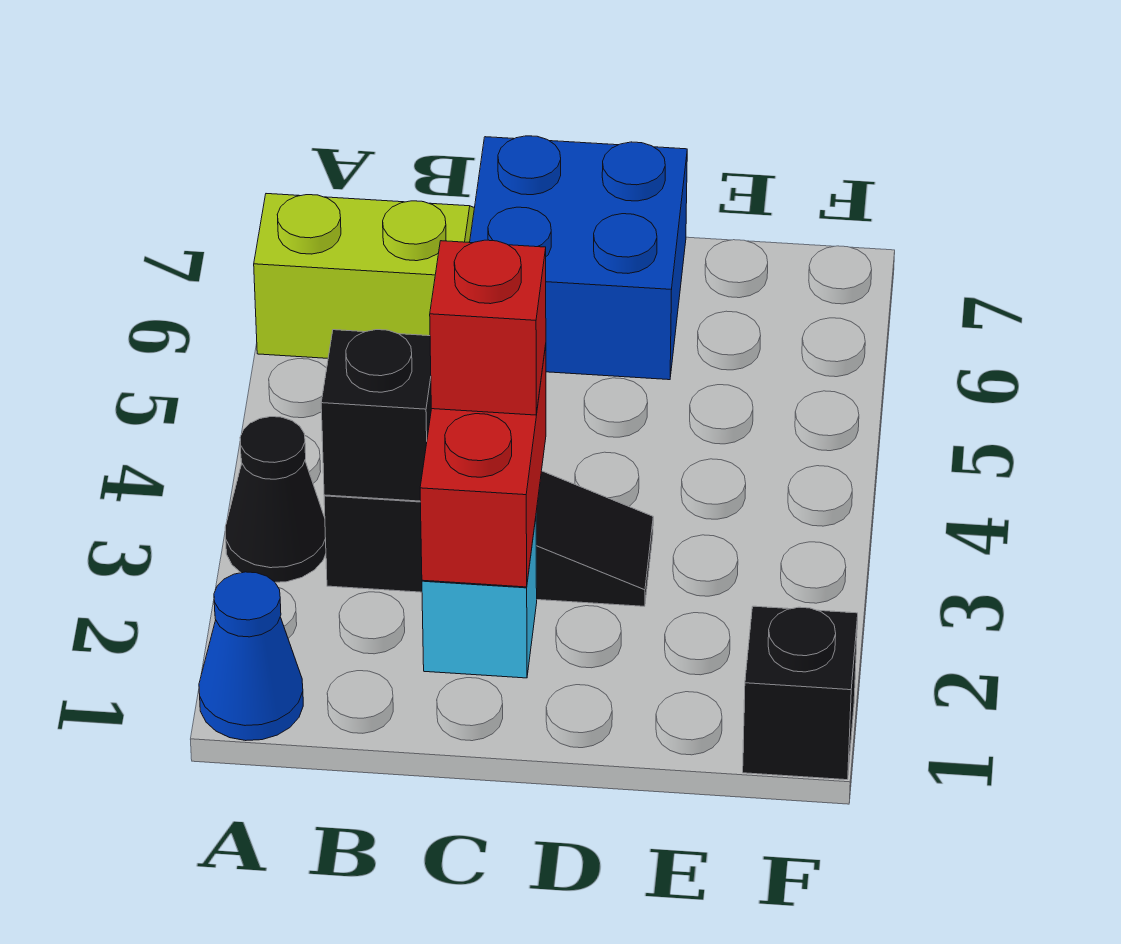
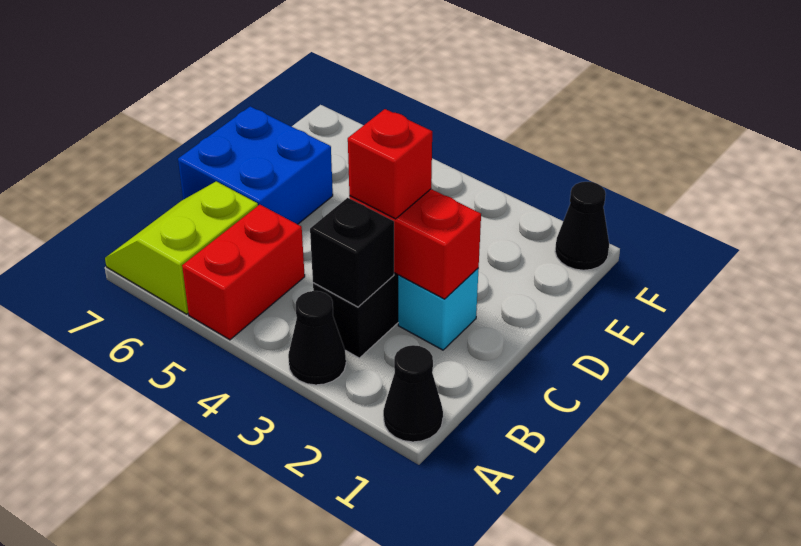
blue 1x1 cone [199,572,303,741] -> black 1x1 cone [383,345,443,442]
none -> red 1x2 brick [182,205,305,340]
black 1x1 brick [743,606,858,780] -> black 1x1 cone [555,182,609,270]

